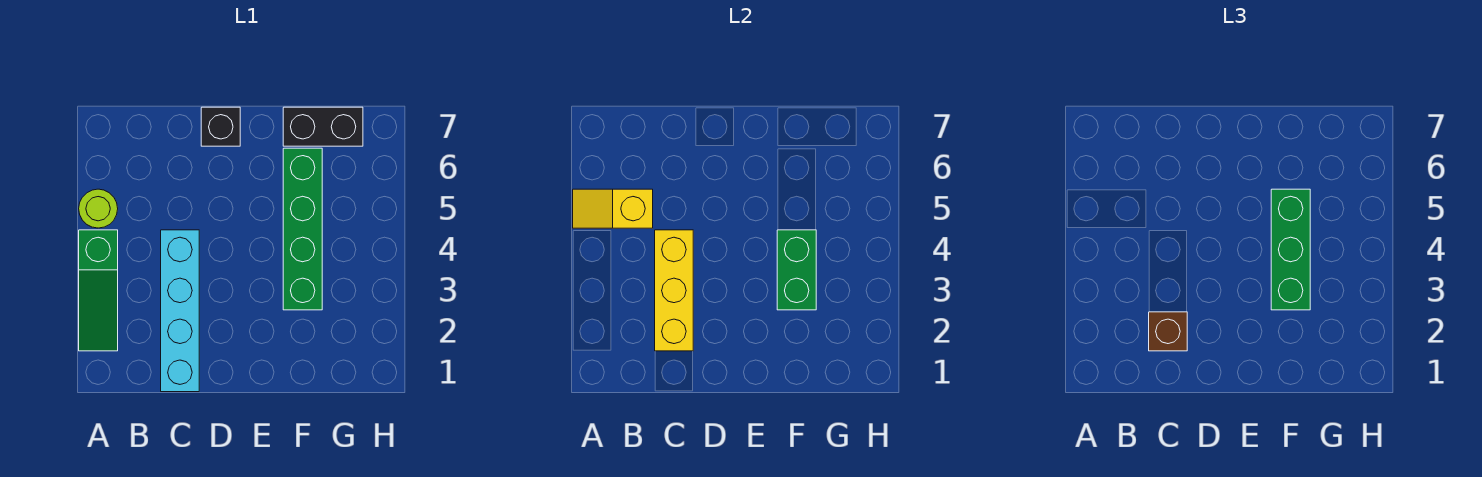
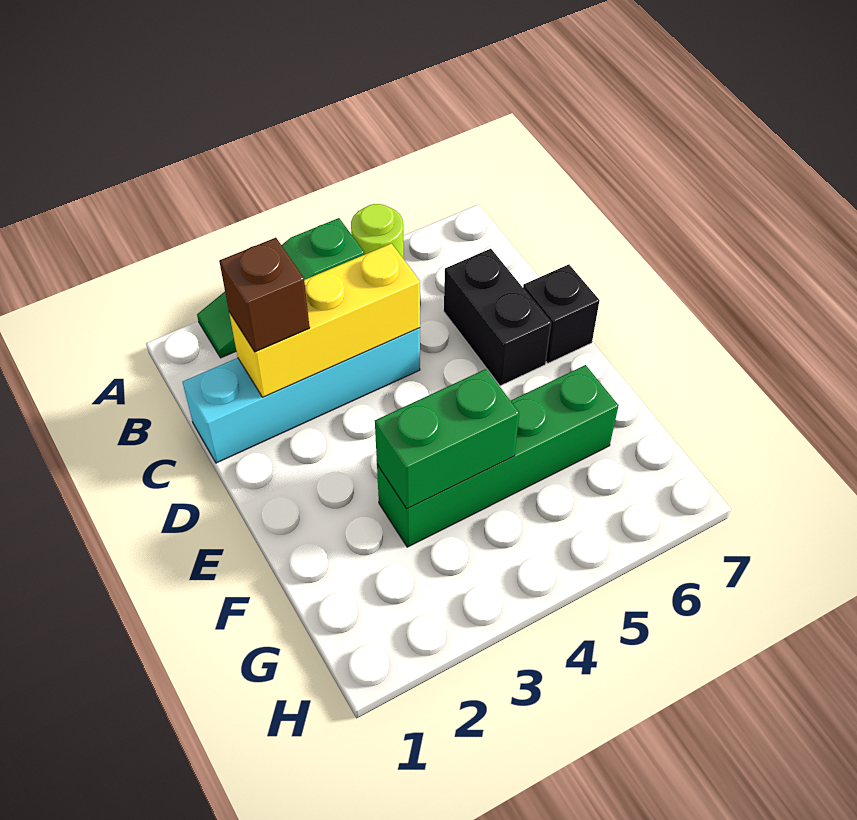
yellow 1x2 slope [573,189,653,228] -> none
green 1x3 brick [1271,189,1310,310] -> none
black 1x2 brick [283,107,363,146] -> black 1x2 brick moved to [444,249,551,386]

